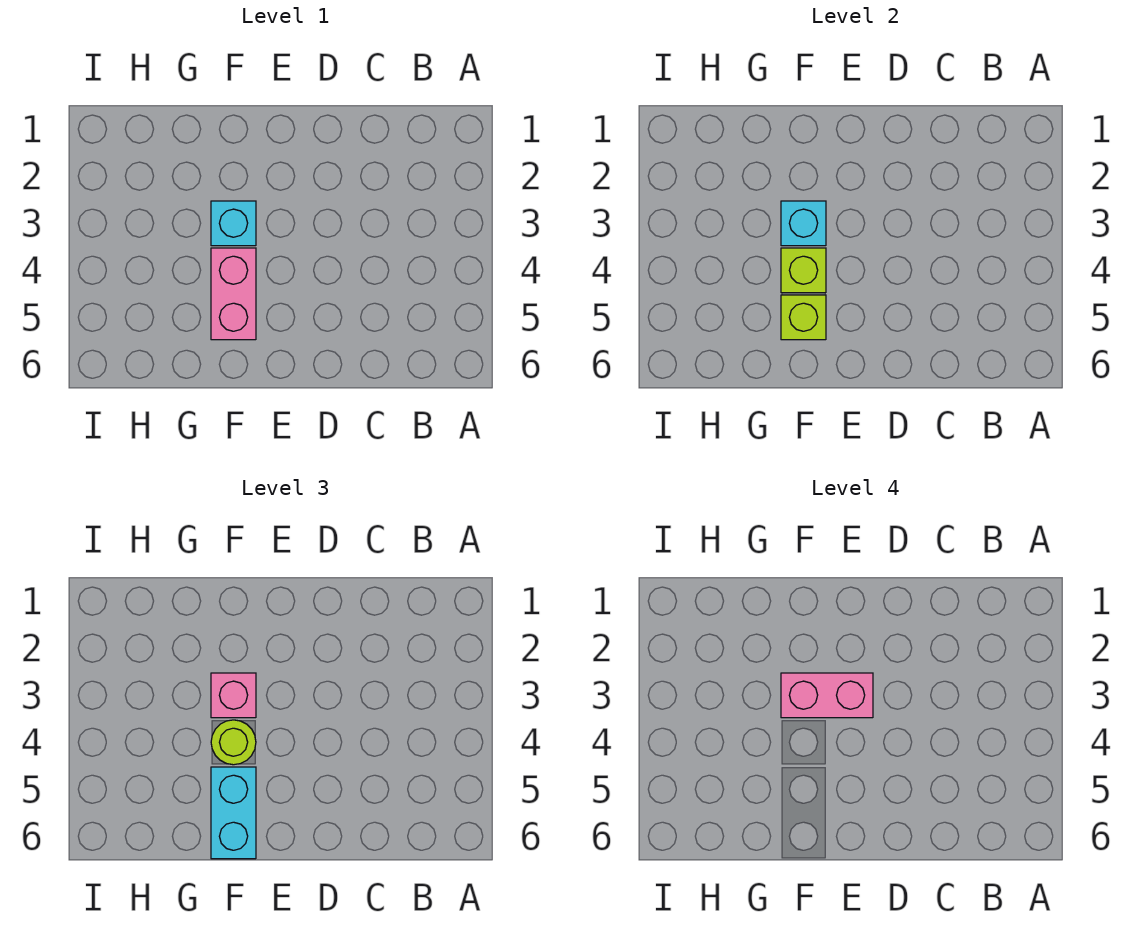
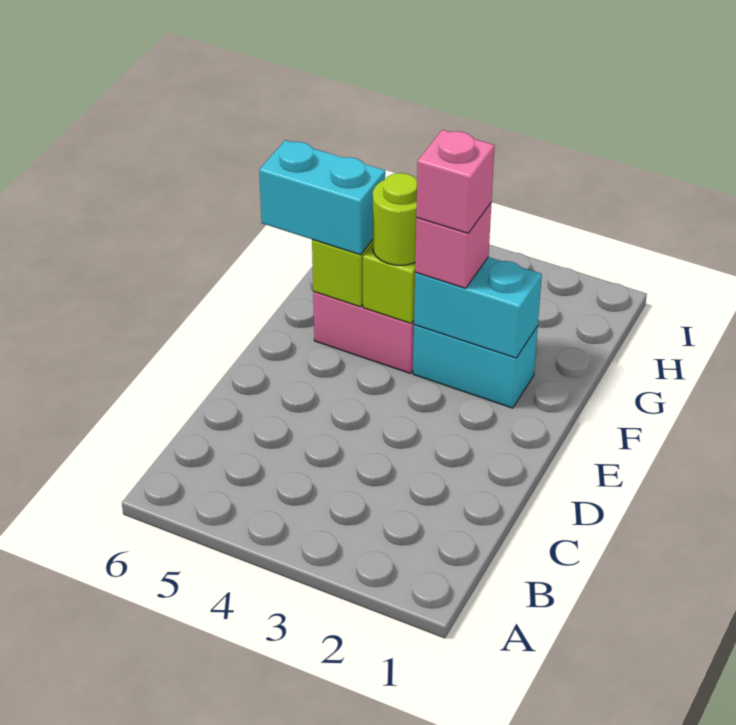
pink 1x2 brick [781,673,873,718] -> pink 1x1 brick [416,130,495,233]
cyan 1x1 brick [211,201,256,246] -> cyan 1x2 brick [413,325,538,408]
cyan 1x1 brick [781,201,826,246] -> cyan 1x2 brick [414,257,542,358]

